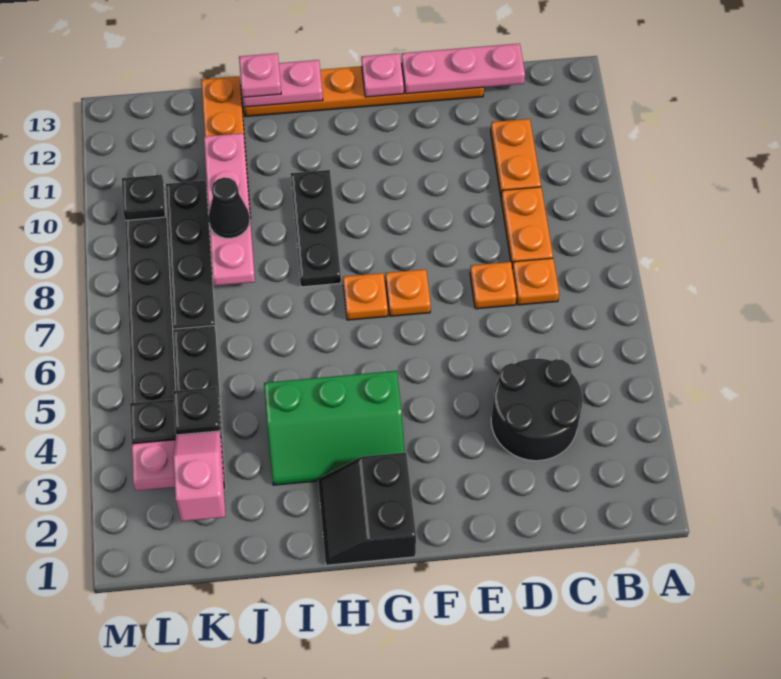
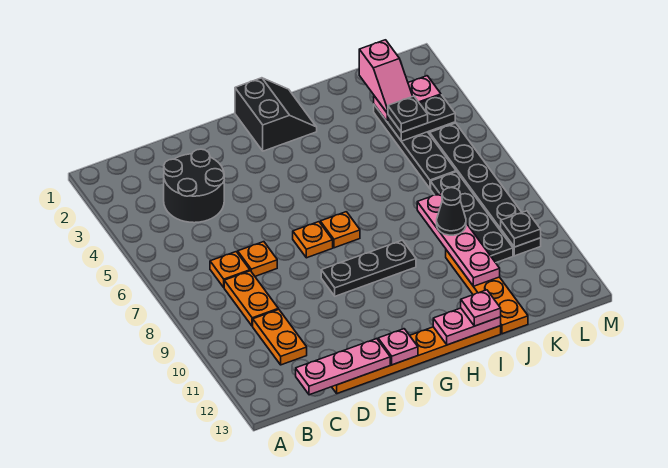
green 2x3 slope [264,371,405,485] -> none
black 1x3 plate [291,170,341,287] -> black 1x3 plate turned to [321,240,416,296]

